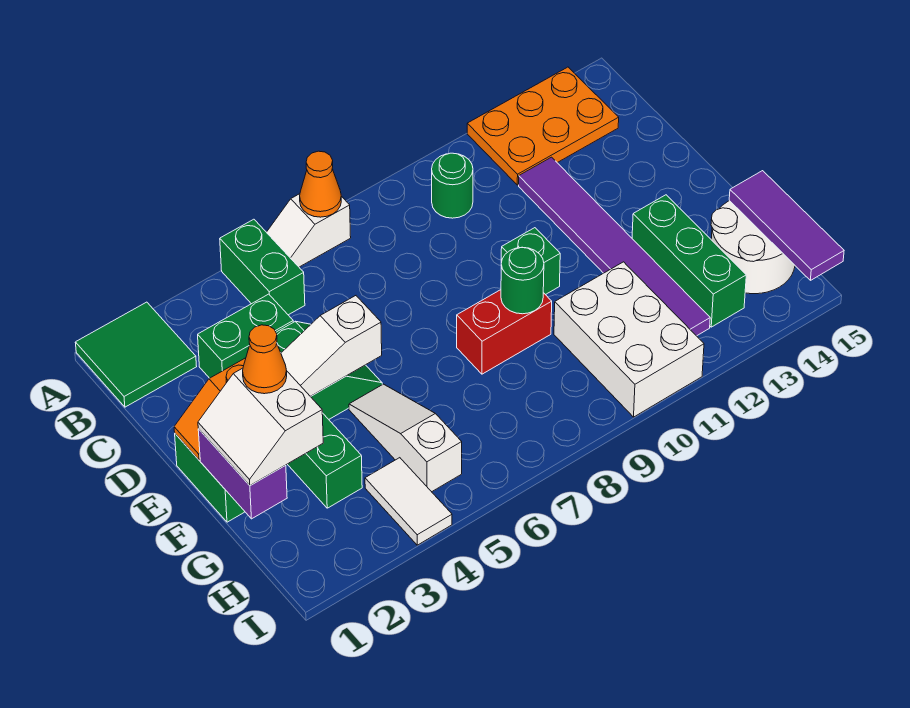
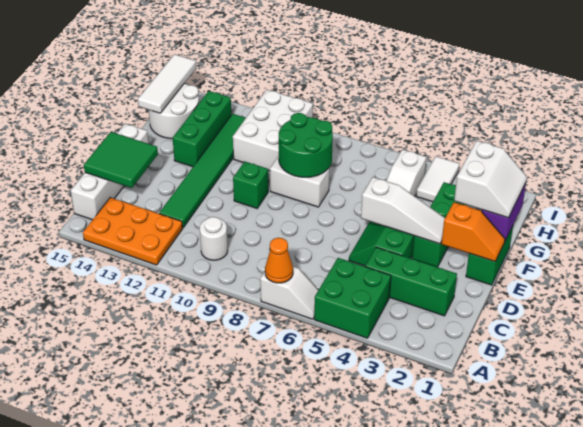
green 2x2 tile [75,302,197,407] -> green 2x2 tile moved to [84,132,158,188]
green 1x2 brick [220,219,305,315] -> green 2x2 brick [314,258,391,338]
green 1x1 round brick [432,153,473,218] -> white 1x1 round brick [200,217,228,260]
none -> white 1x4 brick [71,124,148,220]
green 1x2 brick [198,294,293,378] -> green 1x3 brick [365,247,457,316]
purple 1x6 tile [519,157,710,336] -> green 1x6 tile [159,114,246,228]
orange 1x1 cone [243,325,287,394] -> none
red 1x2 brick [457,290,552,374] -> white 1x2 brick [270,156,330,207]
green 1x1 round brick [501,247,544,314] -> green 2x2 round brick [279,113,333,177]
purple 1x3 tile [729,171,844,280] -> white 1x3 tile [138,54,196,113]

